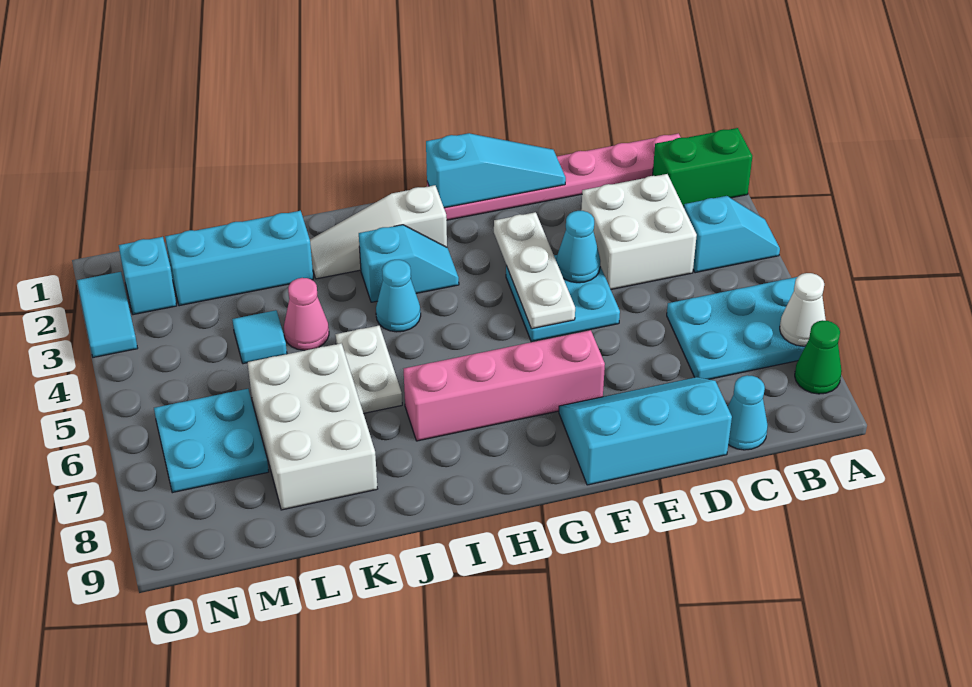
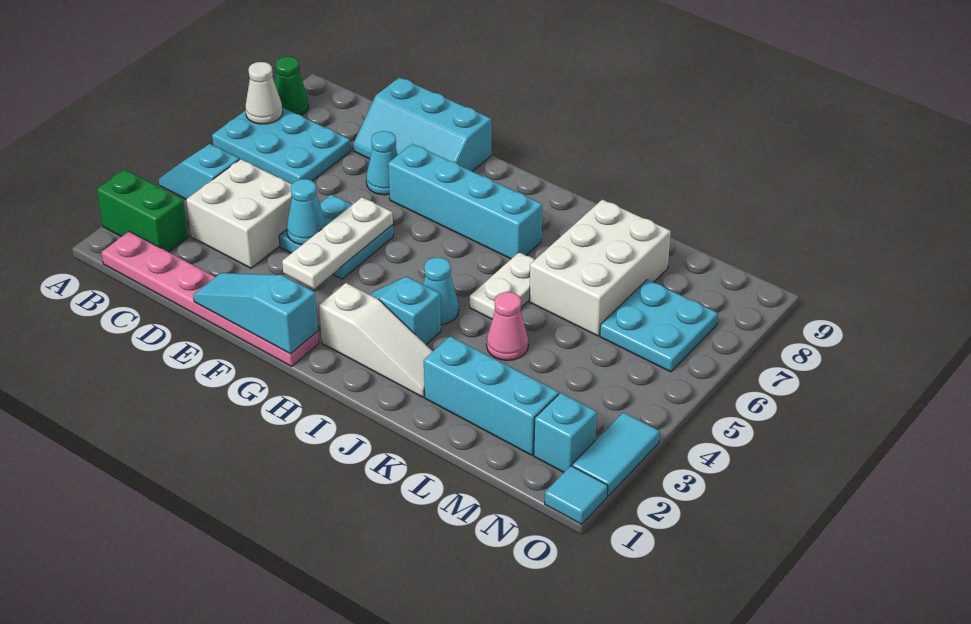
cyan 1x1 cone [728,375,768,450] -> cyan 1x1 cone moved to [366,131,398,195]
pink 1x4 brick [404,330,605,441] -> cyan 1x4 brick [388,144,542,259]
cyan 1x1 tile [232,310,287,364] -> cyan 1x1 tile moved to [545,466,608,524]

